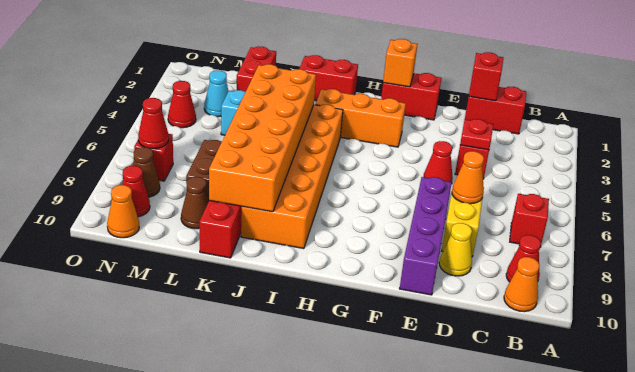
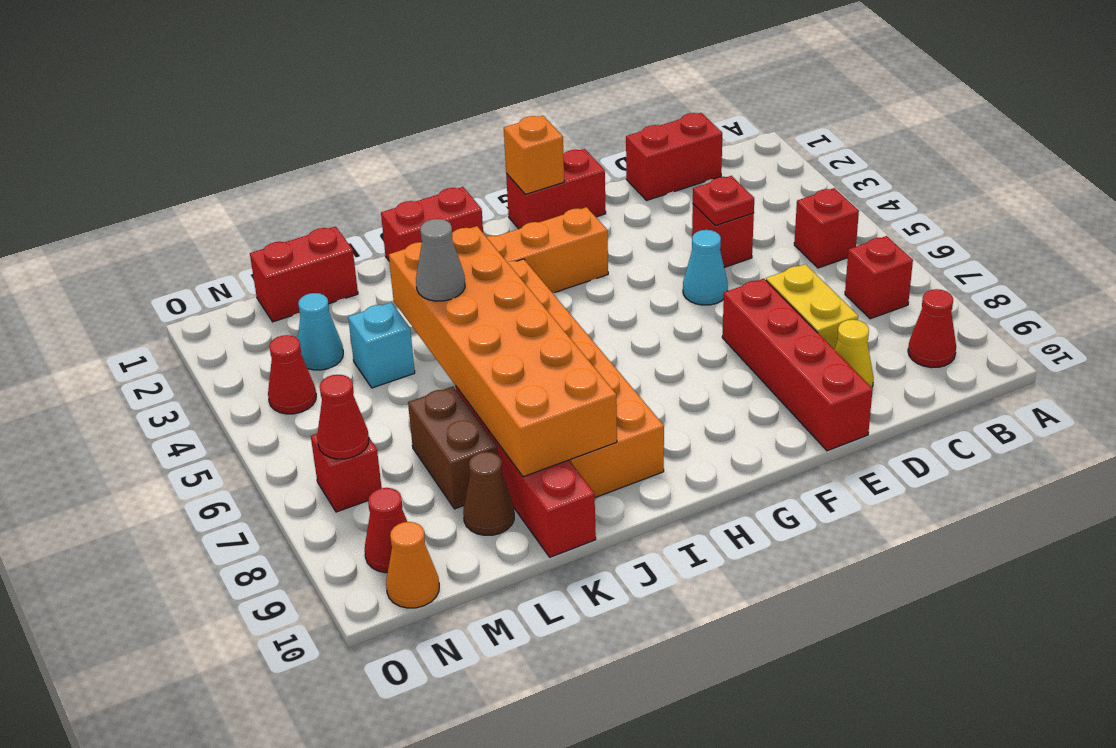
orange 1x1 cone [504,257,540,312] -> none
red 1x1 brick [469,52,503,101] -> red 1x1 brick moved to [794,188,859,268]
orange 1x1 cone [452,151,484,204] -> none
red 1x1 cone [423,141,453,182] -> cyan 1x1 cone [683,230,728,305]
purple 1x4 brick [400,177,452,295] -> red 1x4 brick [722,279,873,451]
none -> grey 1x1 cone [416,219,465,301]
red 1x2 brick [237,46,276,92] -> red 1x2 brick turned to [250,227,358,322]
brown 1x1 cone [133,147,160,197] -> none

